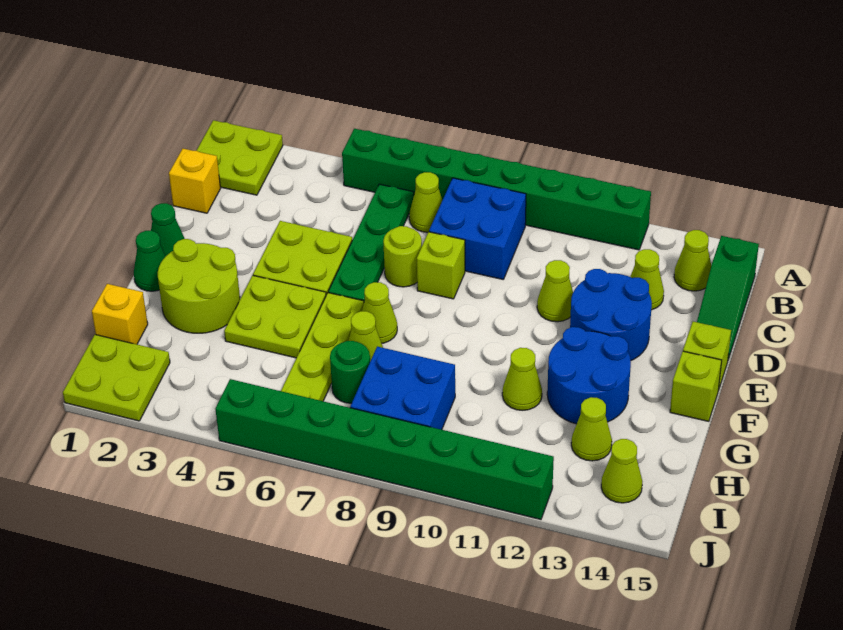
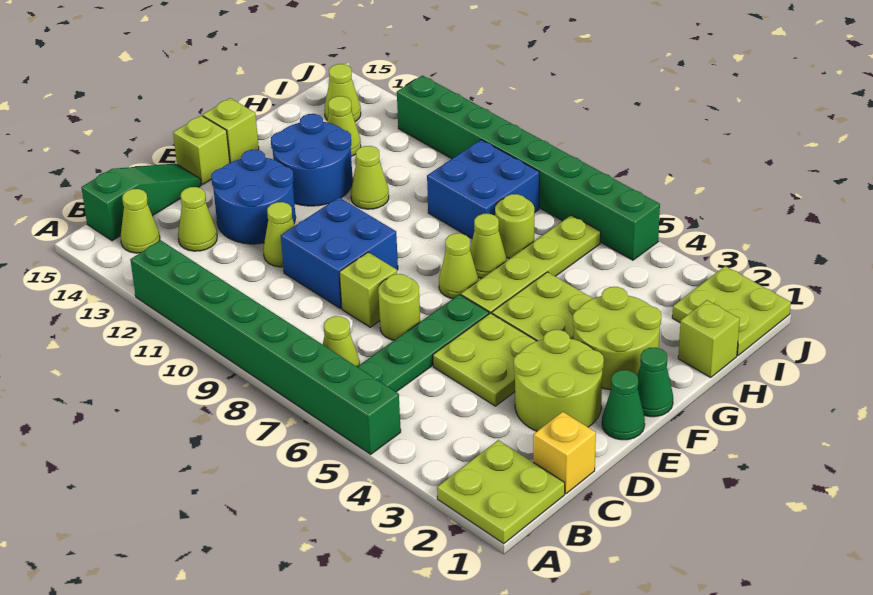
blue 2x2 brick [429,178,526,279] -> blue 2x2 brick moved to [281,198,398,309]
none -> lime 2x2 round brick [514,330,604,431]
yellow 1x1 brick [92,284,148,344] -> lime 1x1 brick [678,300,740,377]
green 1x1 round brick [330,341,370,403] -> lime 1x1 round brick [495,194,534,259]

